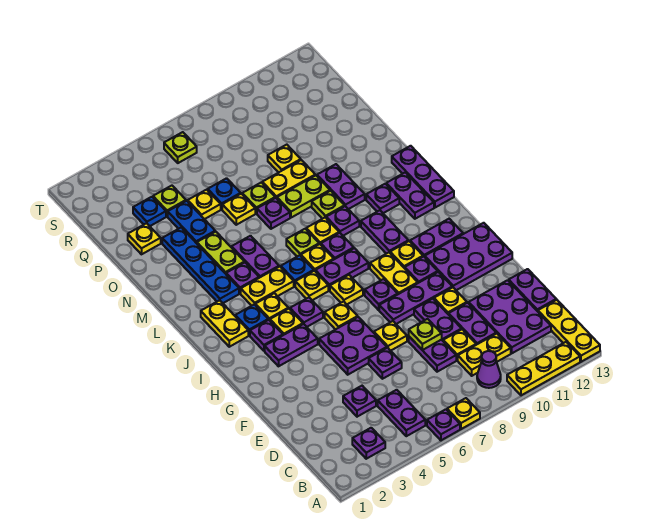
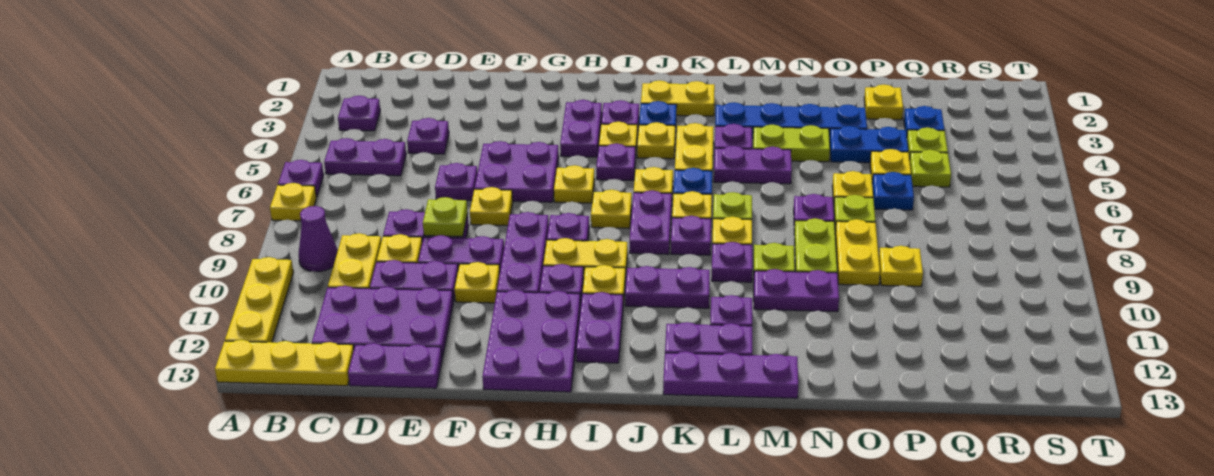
lime 1x1 plate [164,132,197,163] -> lime 1x1 plate moved to [910,150,951,187]

